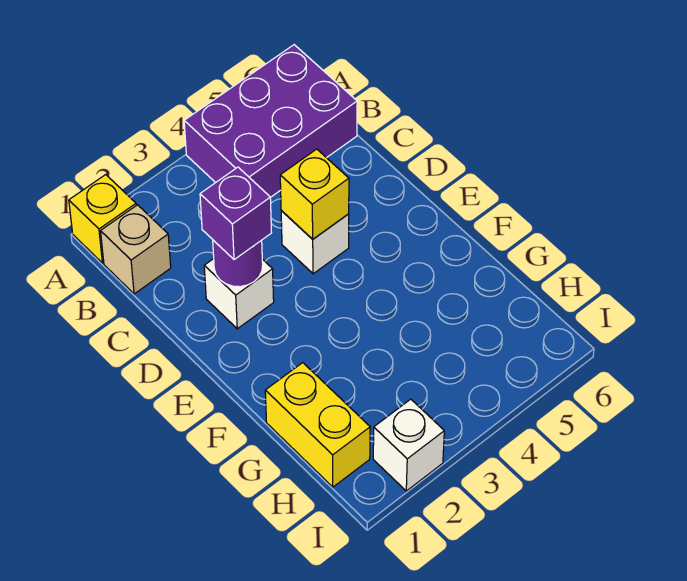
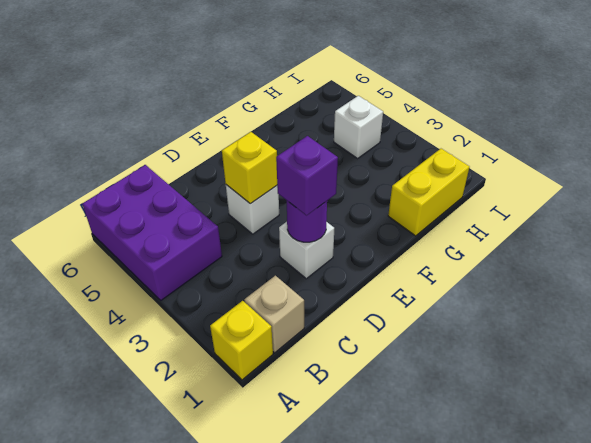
white 1x1 brick [373,399,444,491] -> white 1x1 brick moved to [334,96,383,158]

